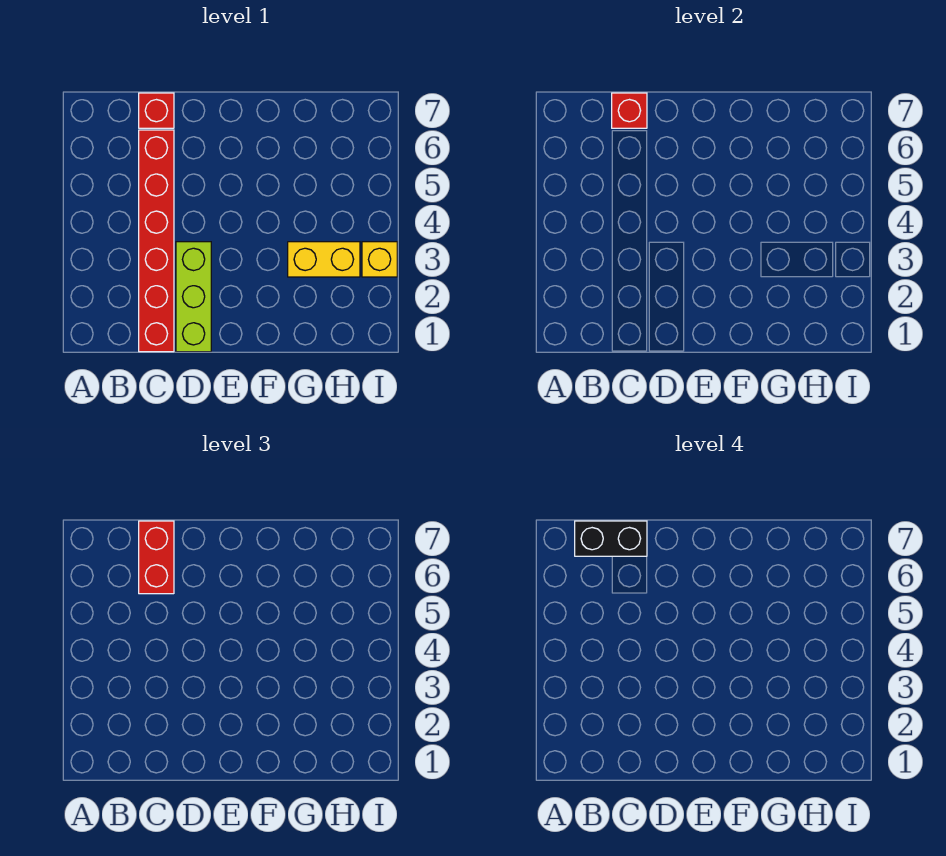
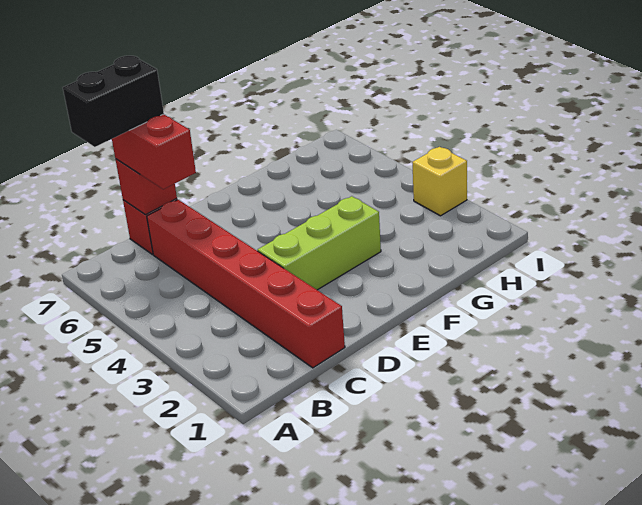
lime 1x3 brick [176,242,211,352] -> lime 1x3 brick turned to [258,196,381,290]
yellow 1x2 brick [288,242,360,277] -> none

